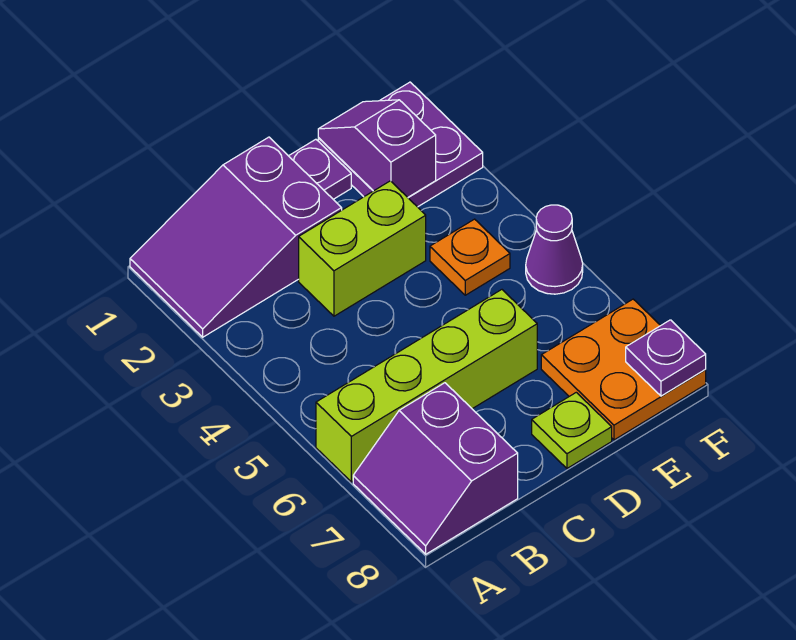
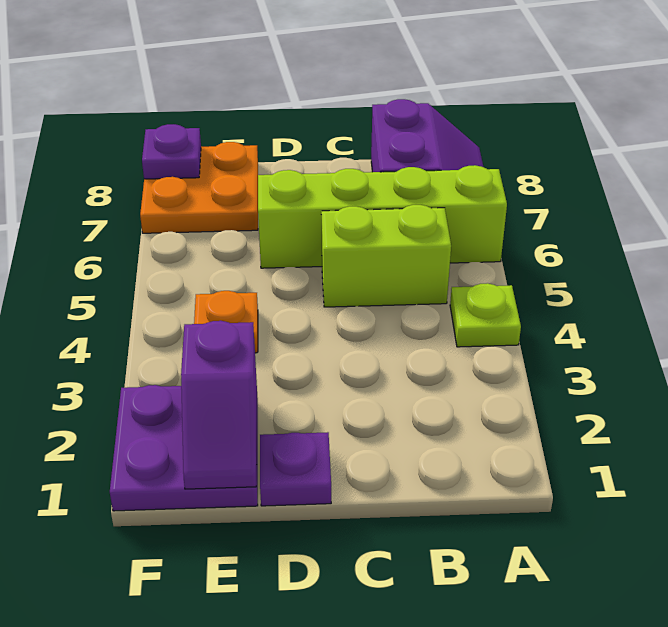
purple 2x3 slope [130,137,342,337] -> none
lime 1x2 brick [299,181,426,316] -> lime 1x2 brick moved to [321,205,451,307]
lime 1x1 plate [532,392,612,468] -> lime 1x1 plate moved to [450,283,521,347]
purple 1x1 cone [526,205,583,294] -> none

